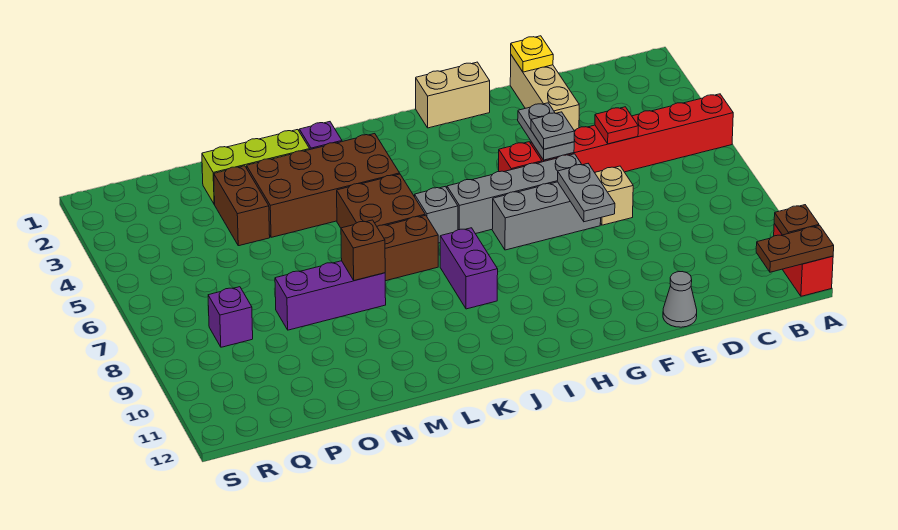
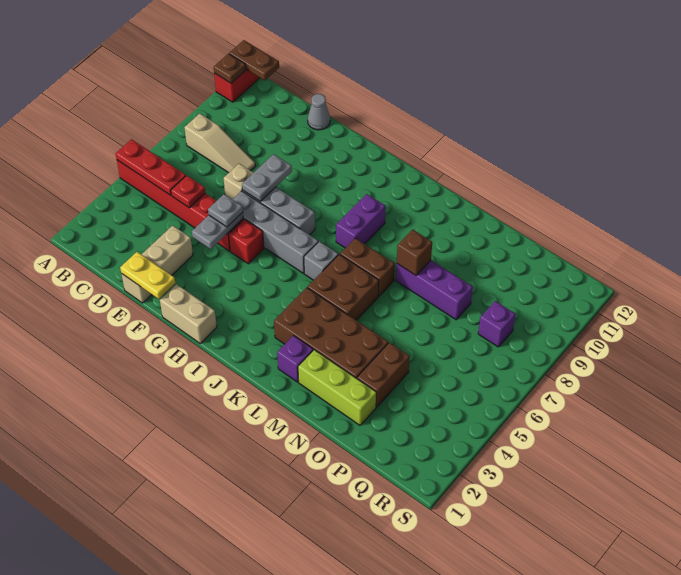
none -> red 1x3 plate [116,139,186,195]
none -> tan 1x3 slope [184,114,255,173]
yellow 1x1 plate [511,36,553,72] -> yellow 1x2 plate [120,252,175,299]

